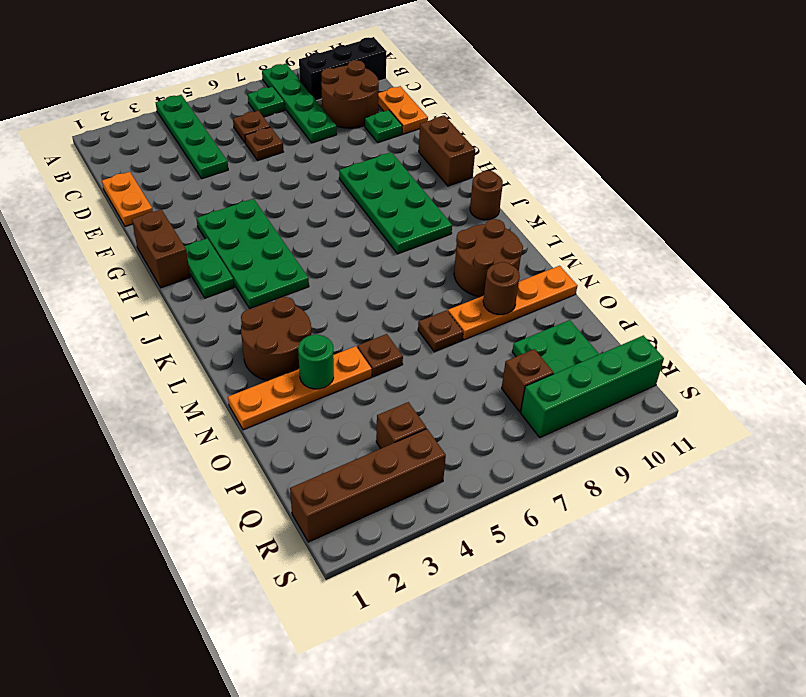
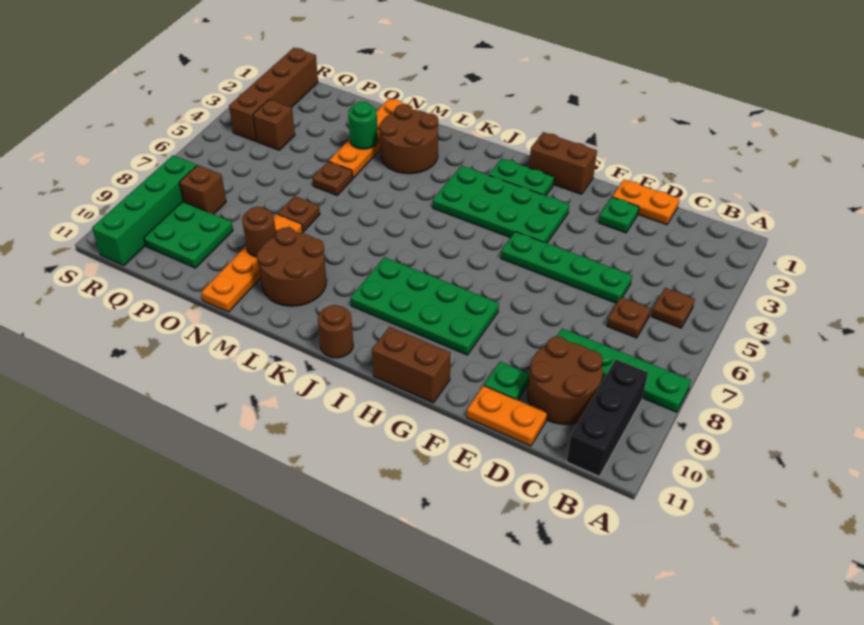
green 1x4 plate [156,95,228,179] -> green 1x4 plate moved to [501,232,632,303]
green 1x1 plate [248,87,285,117] -> green 1x1 plate moved to [599,197,639,233]
brown 1x1 plate [245,127,283,160] -> brown 1x1 plate moved to [651,288,695,328]

